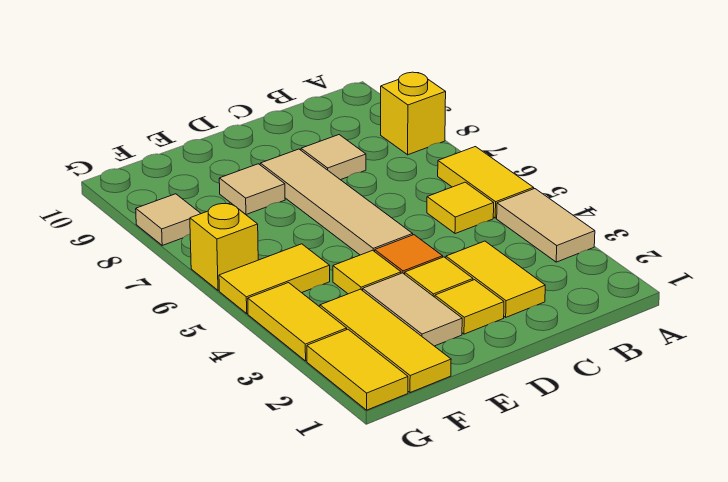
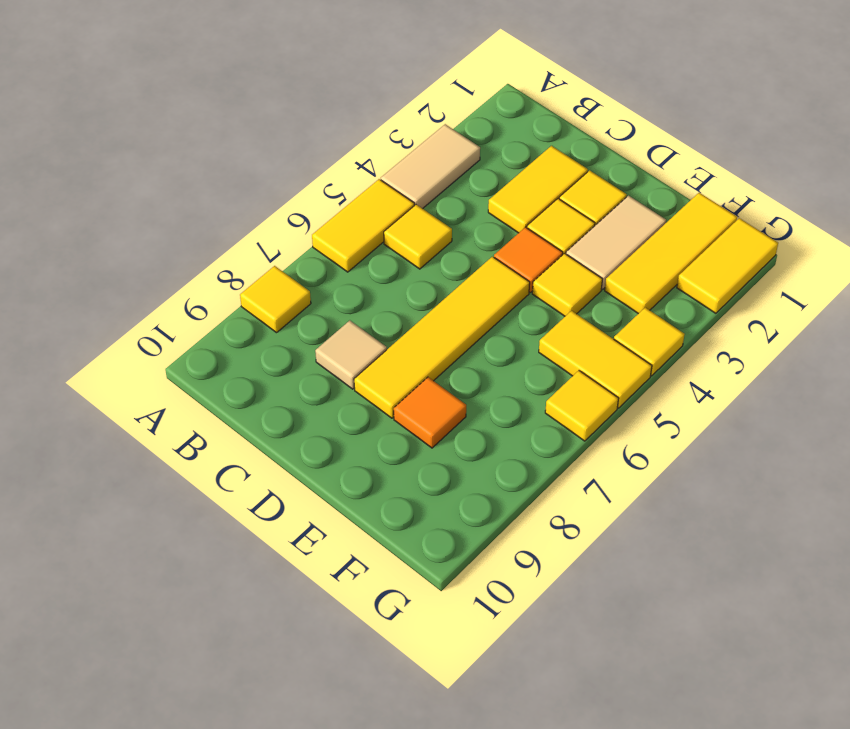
yellow 1x1 brick [381,72,446,155] -> yellow 1x1 tile [240,266,311,333]
tan 1x4 tile [260,149,413,255] -> yellow 1x4 tile [354,257,530,418]
tan 1x1 tile [219,164,285,215] -> orange 1x1 tile [394,377,466,448]
yellow 1x2 tile [248,283,347,361] -> yellow 1x1 tile [614,308,685,376]
yellow 1x1 brick [190,203,258,290] -> yellow 1x1 tile [545,371,619,441]
tan 1x1 tile [136,194,201,245] -> none

